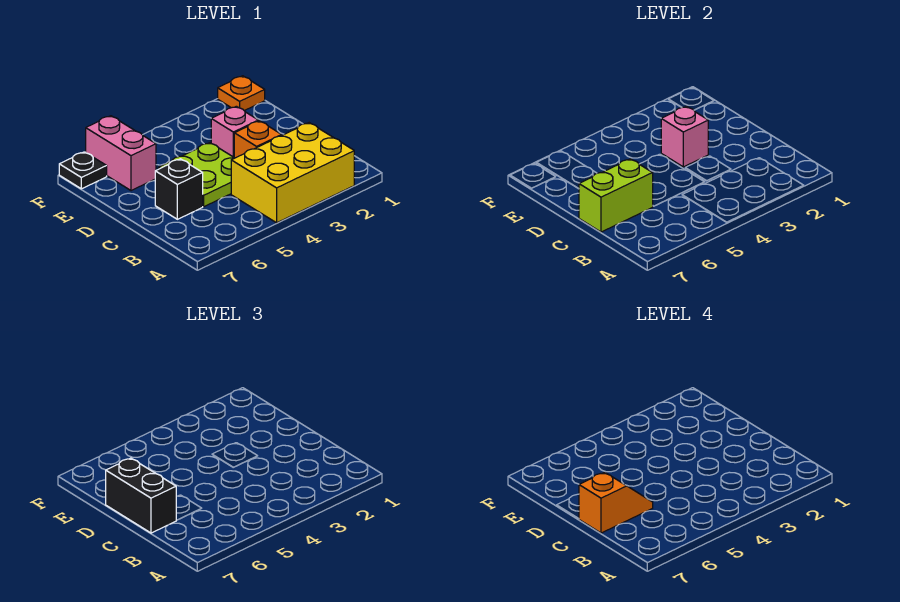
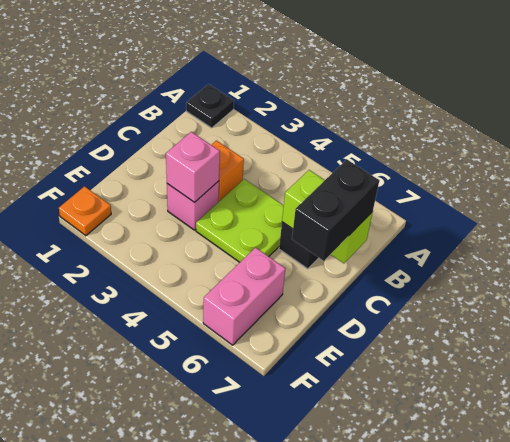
yellow 2x3 brick [231,123,354,223] -> none
orange 1x2 slope [579,472,653,533] -> none
black 1x1 plate [59,152,107,189] -> black 1x1 plate moved to [186,84,234,128]

